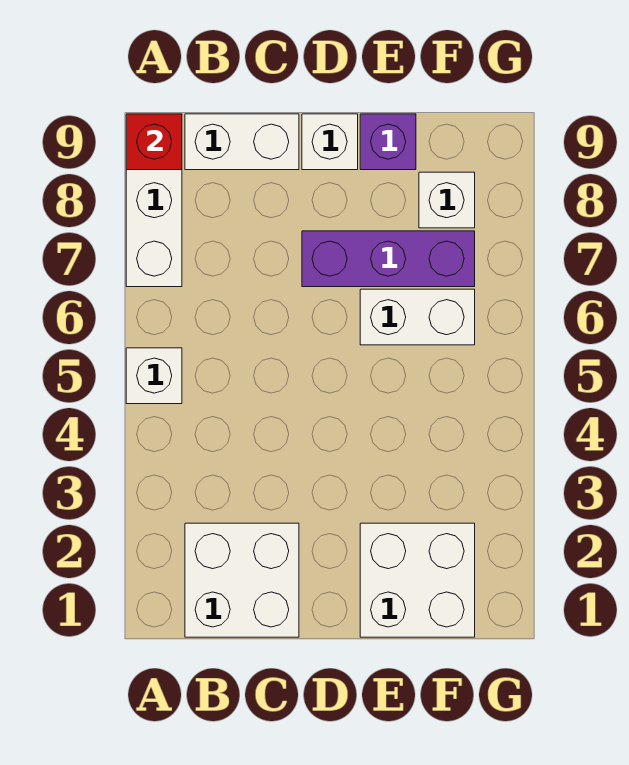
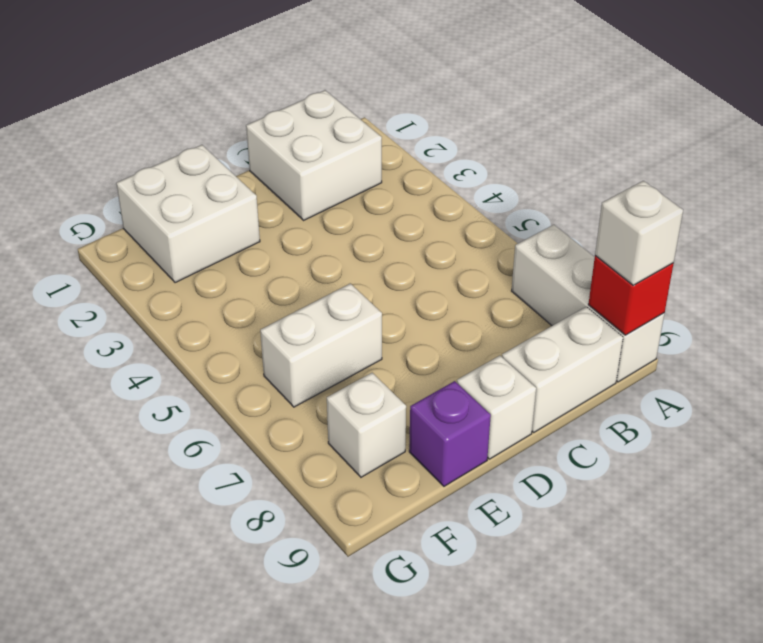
white 1x1 brick [126,348,182,404] -> white 1x1 brick moved to [595,181,683,285]
purple 1x3 brick [302,231,475,287] -> none

